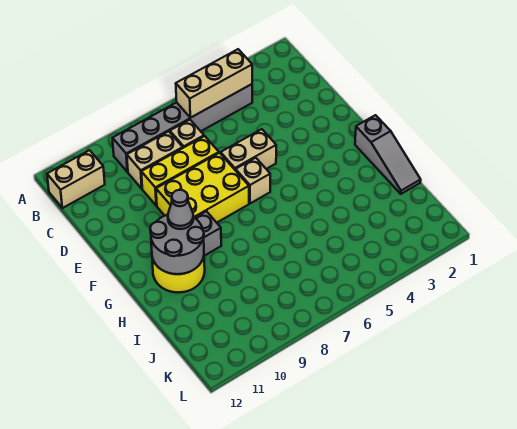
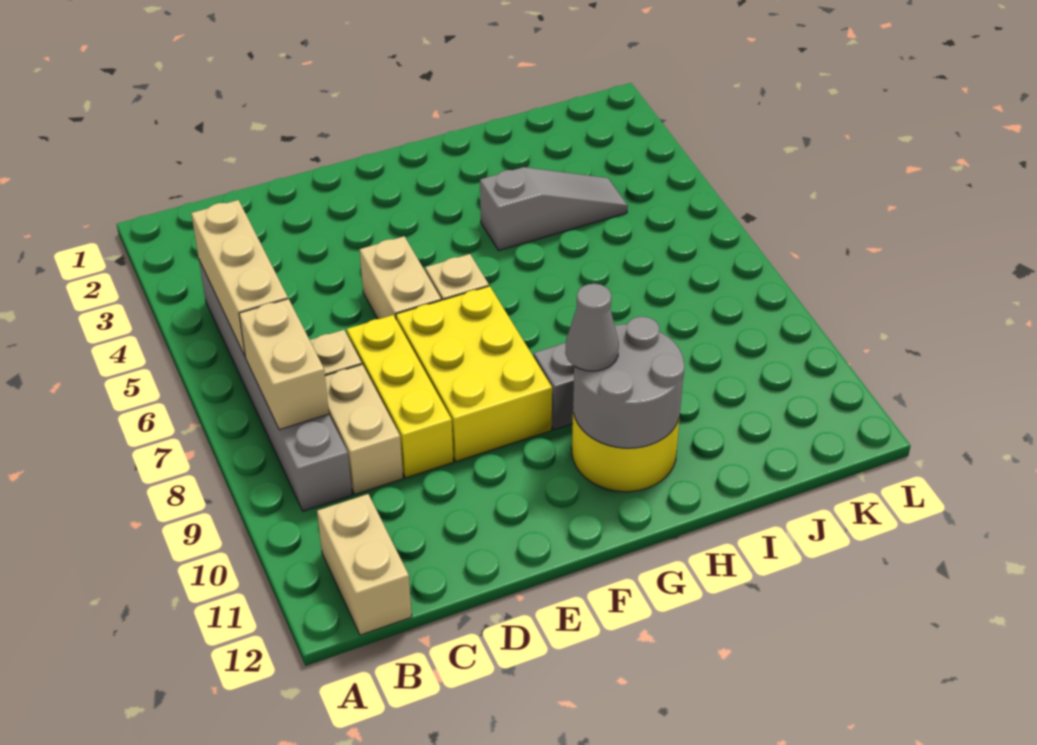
none -> tan 1x2 brick [239,299,329,430]
grey 1x3 slope [355,115,421,194] -> grey 1x3 slope moved to [480,167,628,251]

